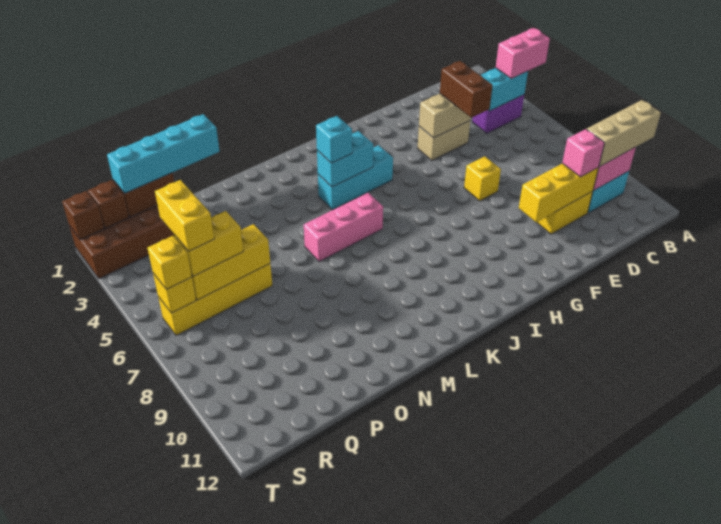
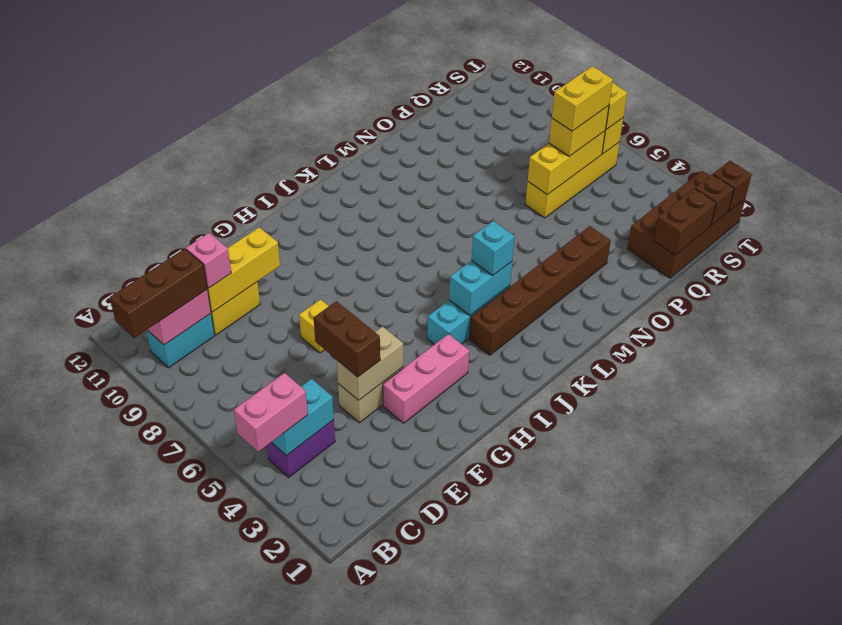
tan 1x3 brick [587,100,661,167] -> brown 1x3 brick [110,249,207,338]
none -> brown 1x6 brick [470,226,611,355]
pink 1x3 brick [304,193,383,262] -> pink 1x3 brick moved to [383,334,469,423]
cyan 1x4 brick [107,114,220,193] -> none
yellow 1x2 brick [155,180,214,251] -> yellow 1x2 brick turned to [552,66,613,131]

